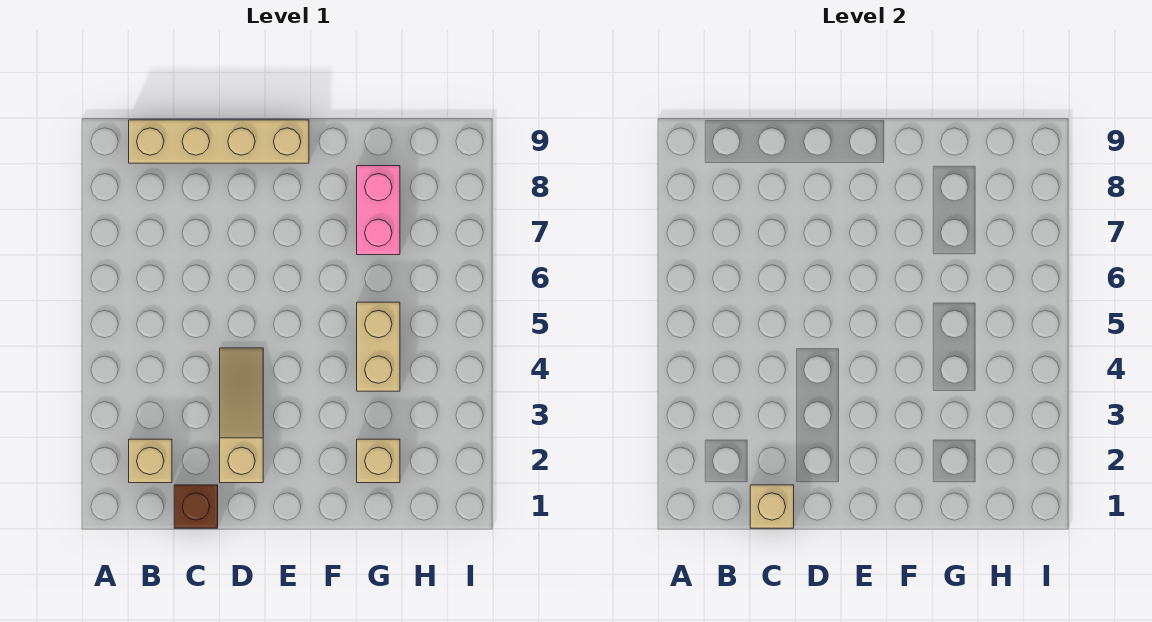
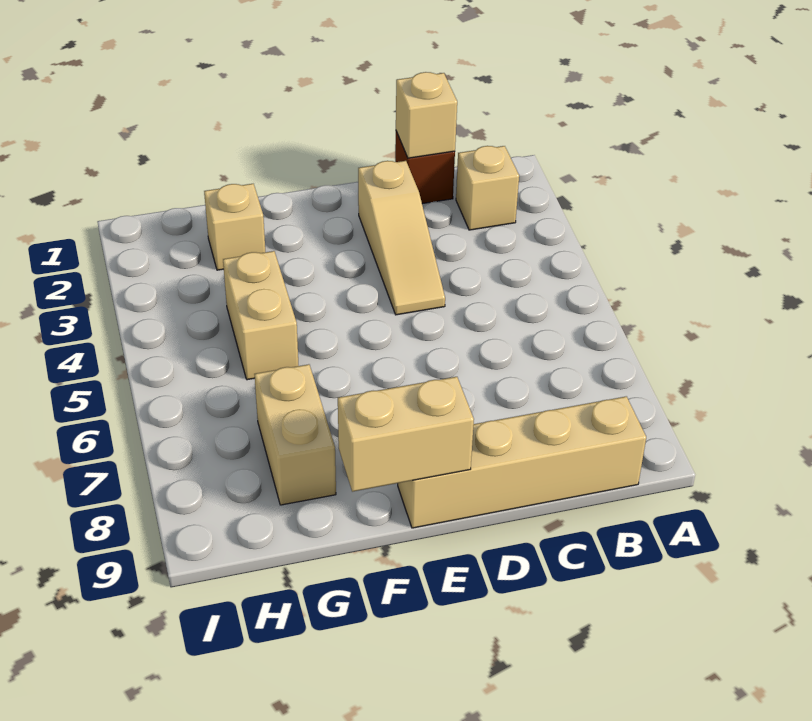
none -> tan 1x2 brick [338,377,474,492]
pink 1x2 brick [357,166,400,255] -> tan 1x2 brick [254,364,336,505]

